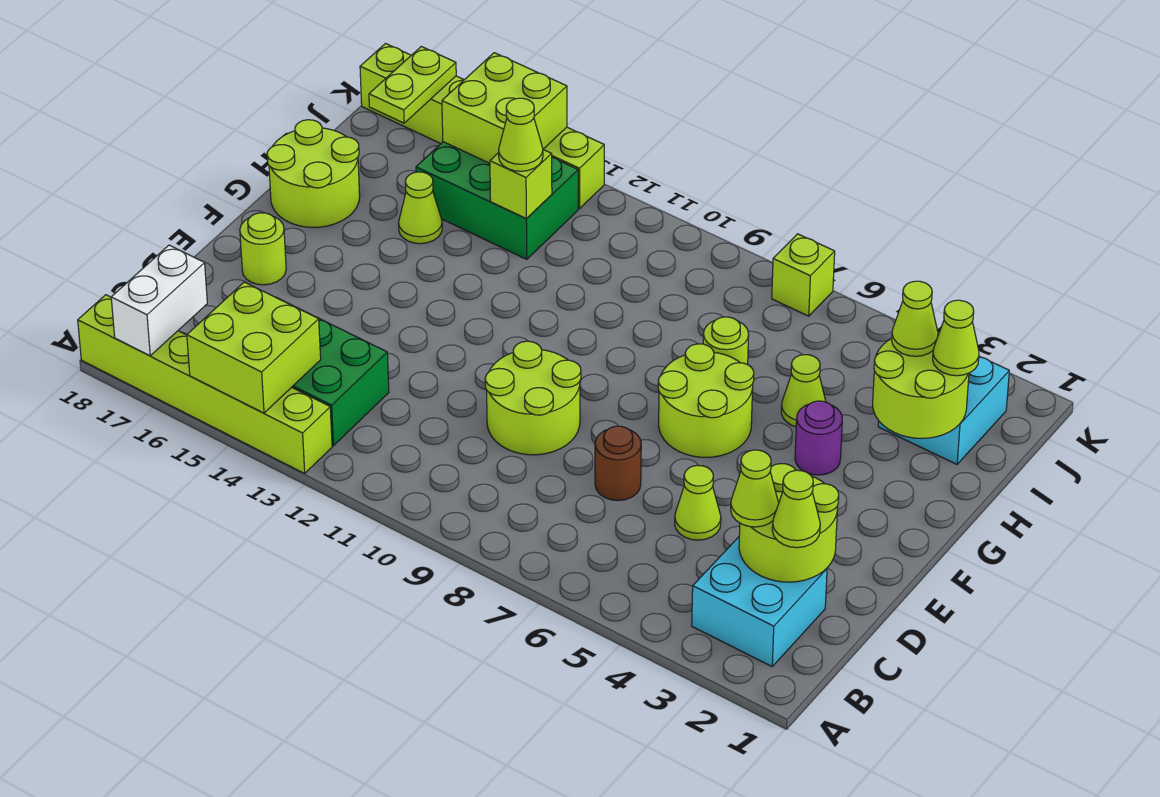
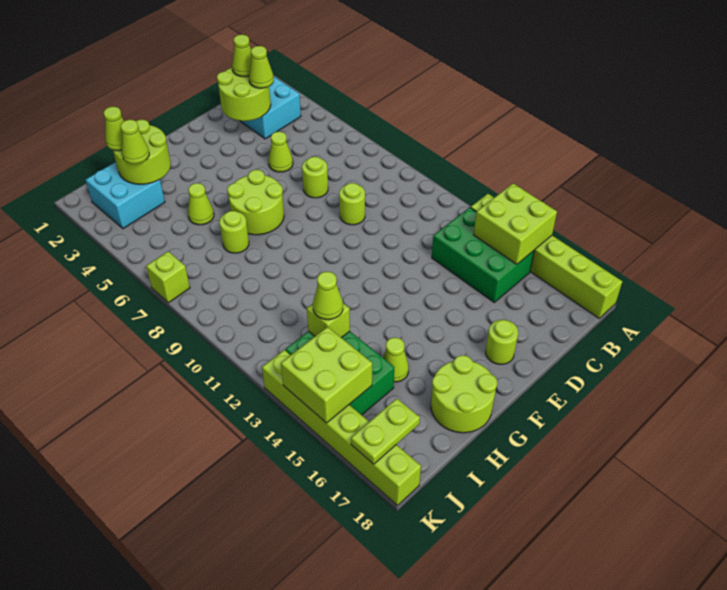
white 1x2 brick [111,245,207,356] -> none
brown 1x1 round brick [595,426,641,501] -> lime 1x1 round brick [302,157,328,198]
lime 2x2 round brick [485,341,581,455] -> lime 1x1 round brick [339,183,365,225]
purple 1x1 round brick [795,401,842,475] -> none

